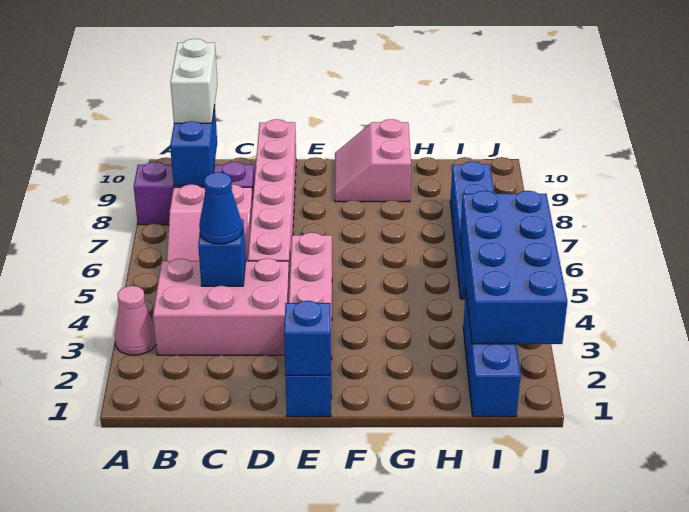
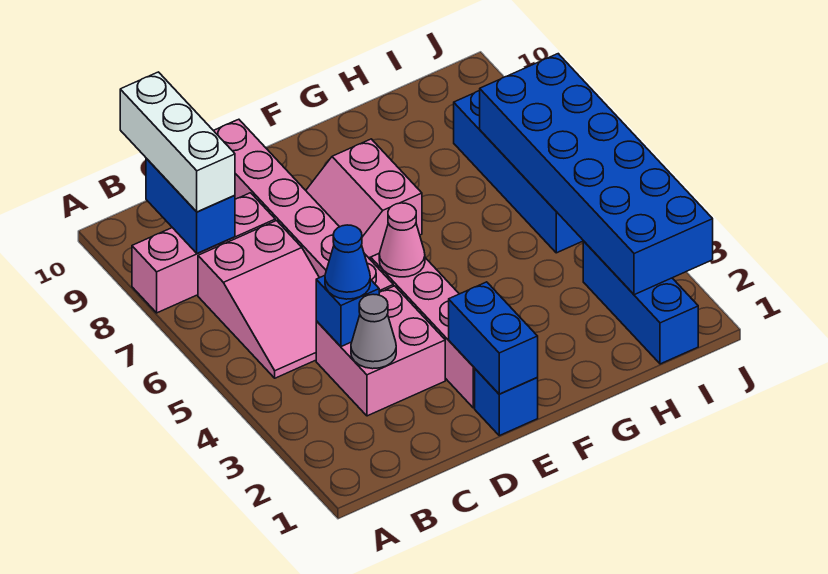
pink 1x1 cone [115,286,156,355] -> pink 1x1 cone moved to [379,203,425,277]
purple 1x3 brick [134,162,255,225] -> pink 1x3 brick [132,193,275,313]
pink 2x3 brick [153,258,289,355] -> pink 2x2 brick [316,286,445,416]
white 1x2 brick [170,39,217,123] -> white 1x3 brick [120,72,235,212]
none -> grey 1x1 cone [351,294,396,369]
blue 1x1 brick [284,301,331,375] -> blue 1x2 brick [449,282,538,394]
pink 2x2 slope [335,119,411,202] -> pink 2x2 slope moved to [306,139,422,258]
blue 2x4 brick [460,191,568,344] -> blue 2x6 brick [480,54,713,295]

